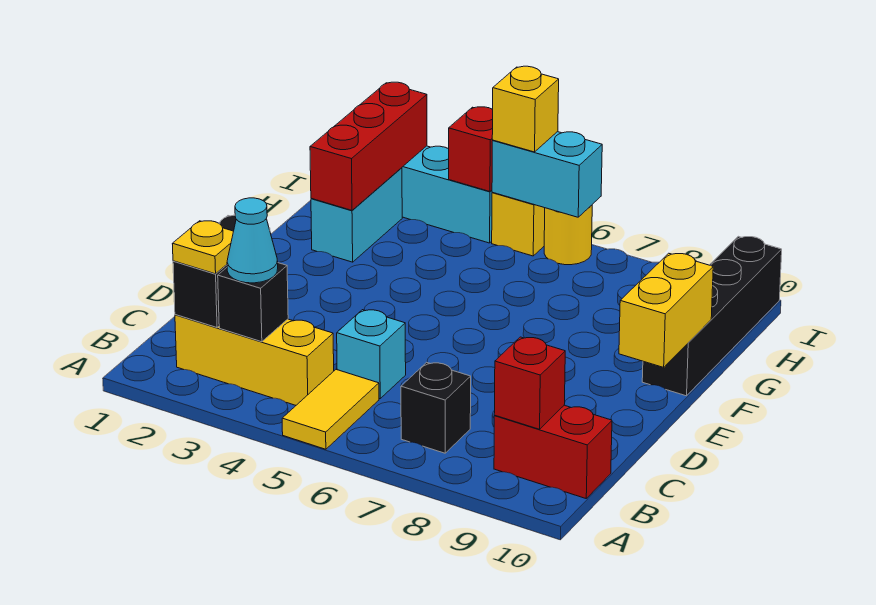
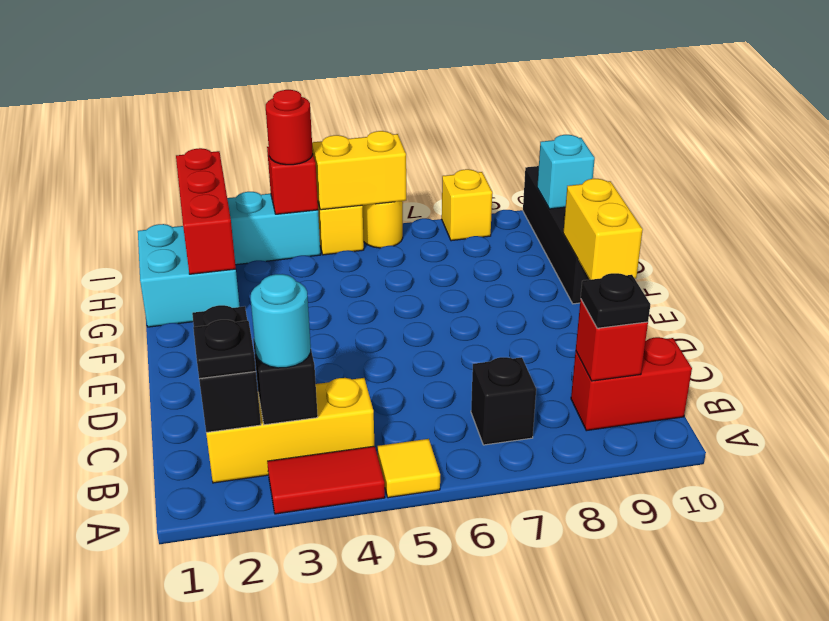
none -> red 1x2 tile [267,446,385,514]
yellow 1x2 tile [282,370,379,449] -> yellow 1x1 tile [378,439,440,498]
yellow 1x1 plate [172,221,234,274] -> black 1x1 plate [193,320,256,379]
cyan 1x1 cone [227,198,278,283] -> cyan 1x1 round brick [251,274,311,368]
none -> black 1x1 plate [581,273,650,328]
cyan 1x1 brick [337,310,406,399] -> cyan 1x1 brick moved to [537,135,595,209]
cyan 1x2 brick [311,168,402,262] -> cyan 2x2 brick [138,224,240,327]
none -> red 1x1 round brick [266,90,313,165]
cyan 1x2 brick [492,132,602,217] -> yellow 1x2 brick [312,131,406,210]
yellow 1x1 brick [492,66,559,152] -> yellow 1x1 brick moved to [442,169,492,241]

